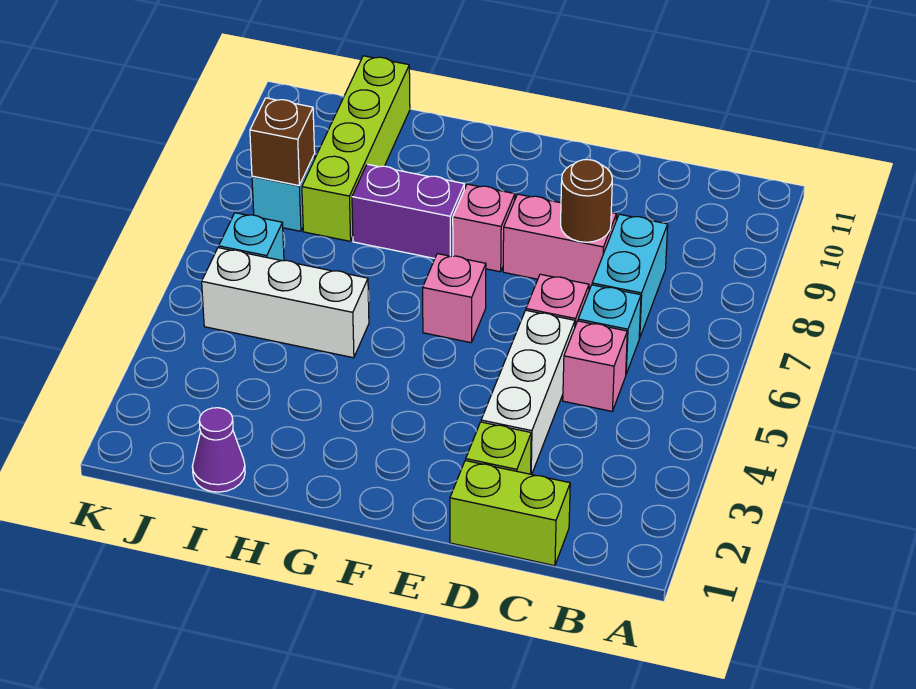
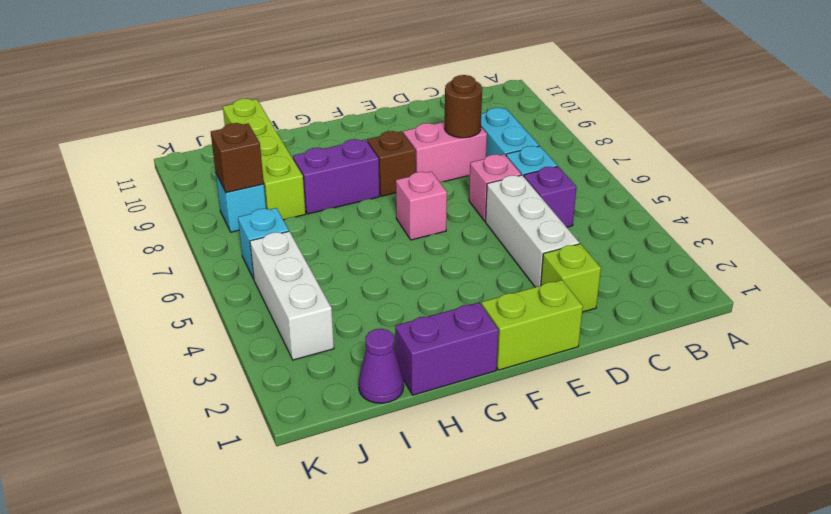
lime 1x2 brick [450,460,570,566] -> lime 1x2 brick moved to [481,280,583,370]
pink 1x1 brick [563,321,627,411] -> purple 1x1 brick [524,166,576,227]
pink 1x1 brick [453,184,515,272] -> brown 1x1 brick [367,131,416,196]
none -> purple 1x2 brick [395,302,499,395]
white 1x3 brick [202,248,369,358] -> white 1x3 brick turned to [250,231,334,360]

